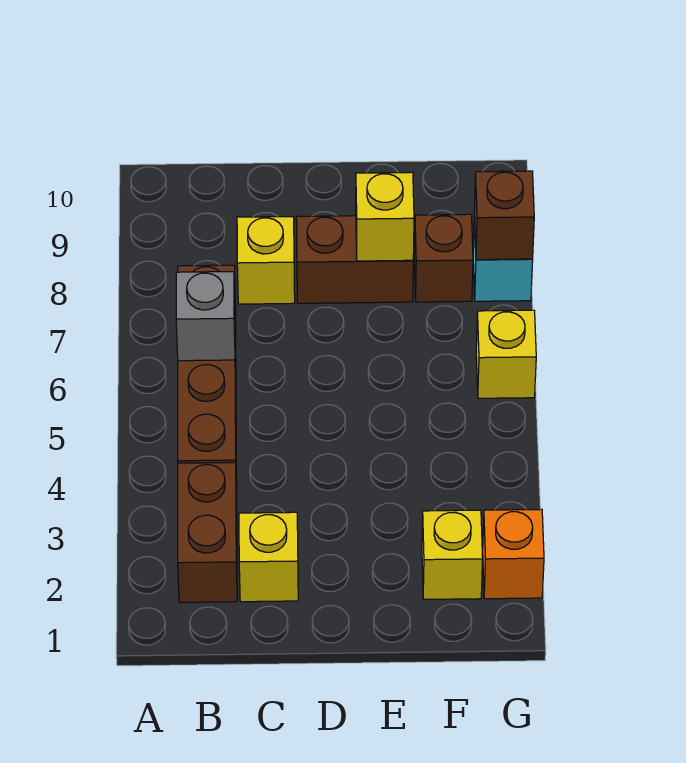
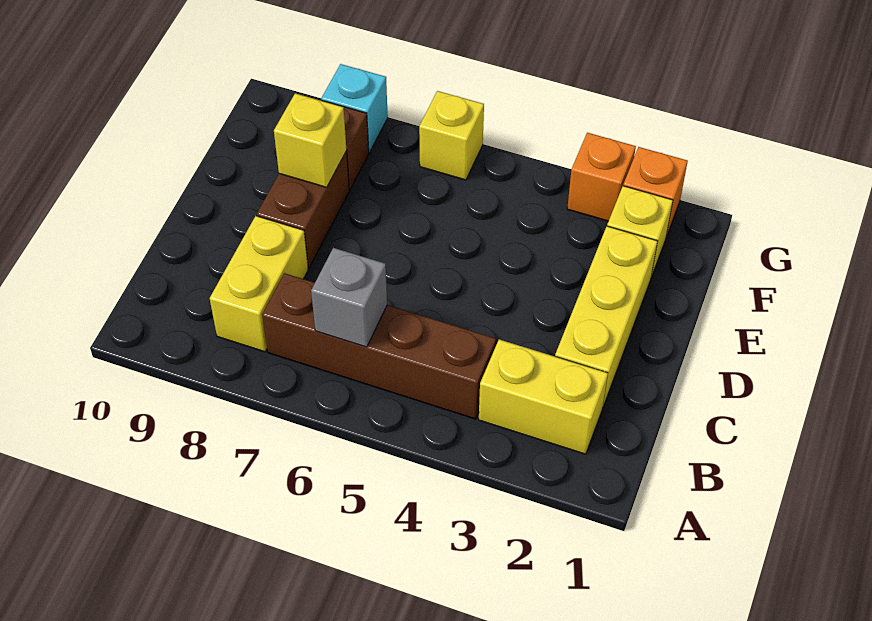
brown 1x2 brick [178,462,237,602] -> yellow 1x2 brick [479,339,608,454]
yellow 1x1 brick [239,512,298,602] -> yellow 1x3 brick [555,226,658,406]
yellow 1x1 brick [237,217,295,304] -> yellow 1x2 brick [210,216,308,352]
none -> orange 1x1 brick [567,133,636,221]
brown 1x1 brick [474,171,534,260] -> none

